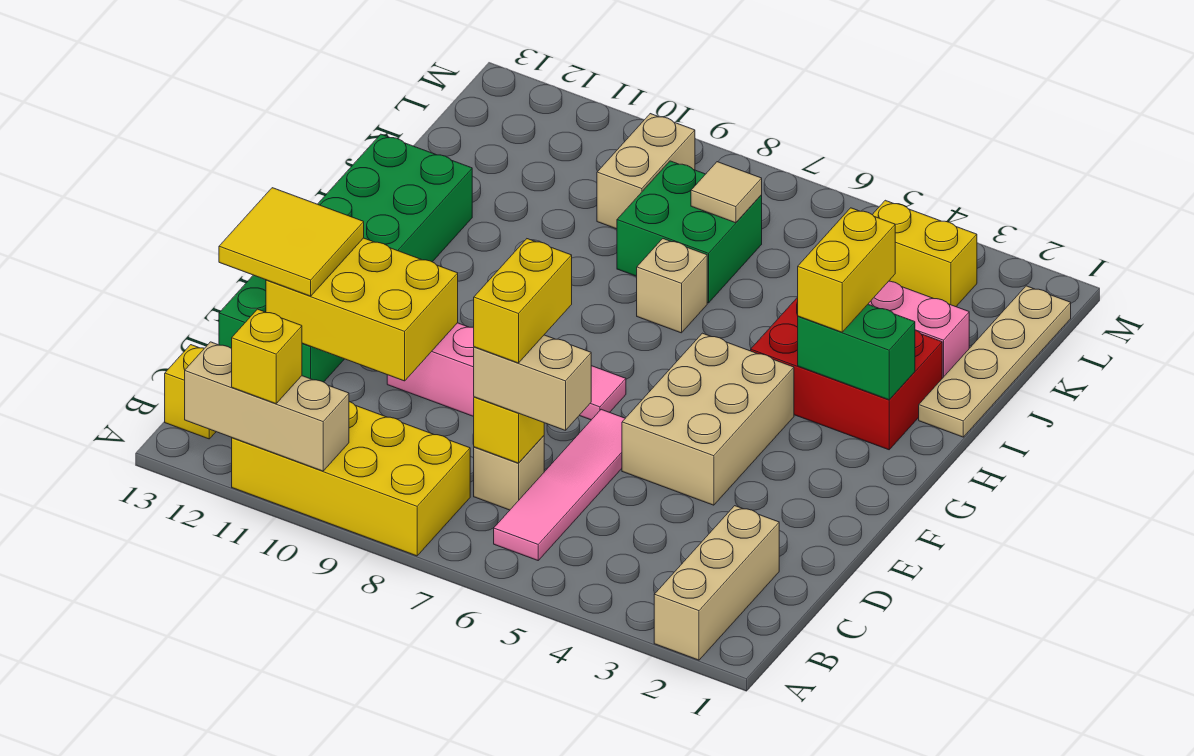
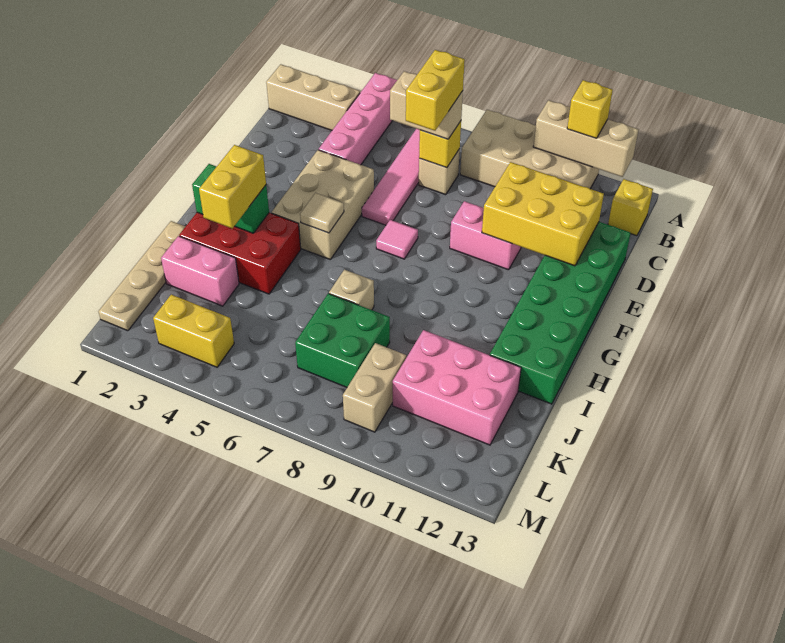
tan 1x3 brick [654,506,779,660] -> tan 1x3 brick turned to [266,64,360,130]
none -> pink 1x4 brick [319,73,397,165]
yellow 2x4 brick [232,402,470,556] -> tan 2x4 brick [460,110,599,189]
yellow 2x2 tile [219,188,364,296] -> none
none -> pink 2x3 brick [393,330,521,445]
tan 1x1 tile [691,162,762,223] -> tan 1x1 tile moved to [300,193,344,233]

